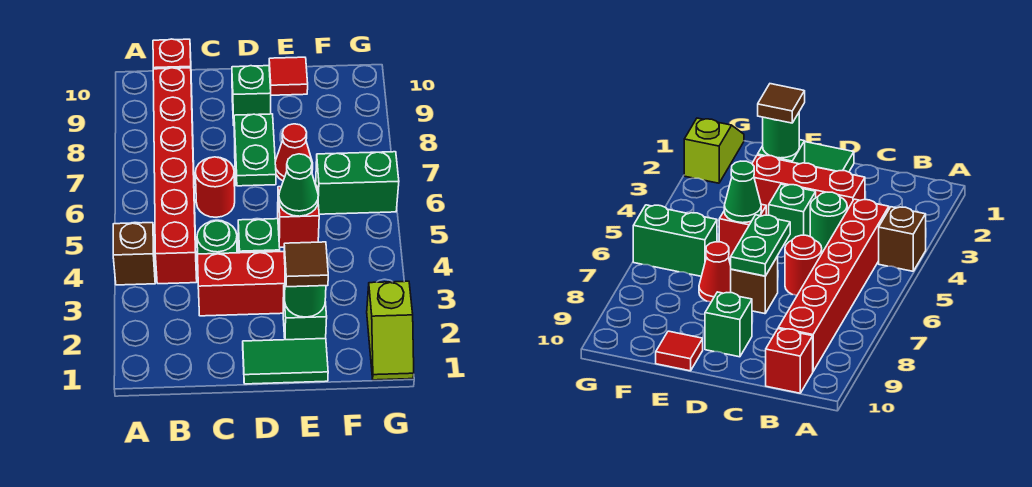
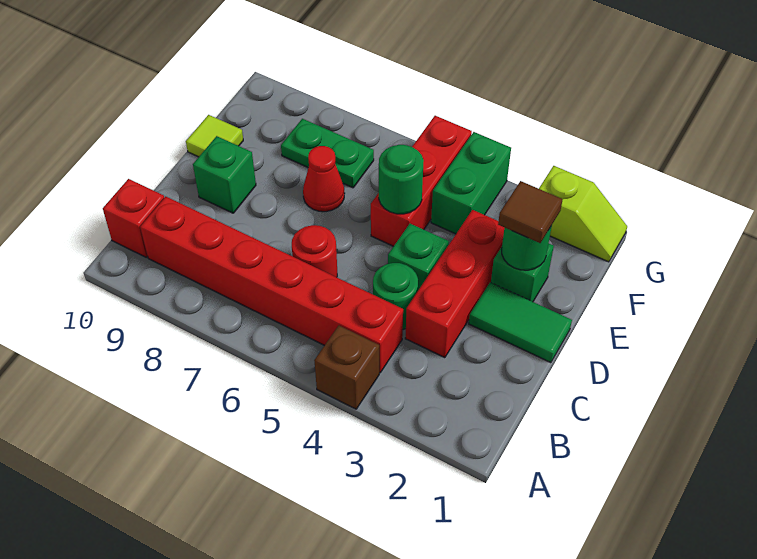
green 1x2 tile [243,339,328,384] -> green 1x2 tile turned to [469,282,572,363]
green 1x2 plate [234,114,276,186] -> green 1x2 plate moved to [281,119,374,188]
brown 1x1 brick [731,256,778,314] -> none
red 1x1 brick [278,185,319,247] -> red 1x3 brick [371,116,472,246]
green 1x1 cone [279,154,318,216] -> green 1x1 round brick [379,145,424,214]
red 1x1 tile [269,57,308,95] -> lime 1x1 tile [186,115,243,157]
green 1x2 brick [316,152,399,214] -> green 1x2 brick moved to [431,132,511,234]

